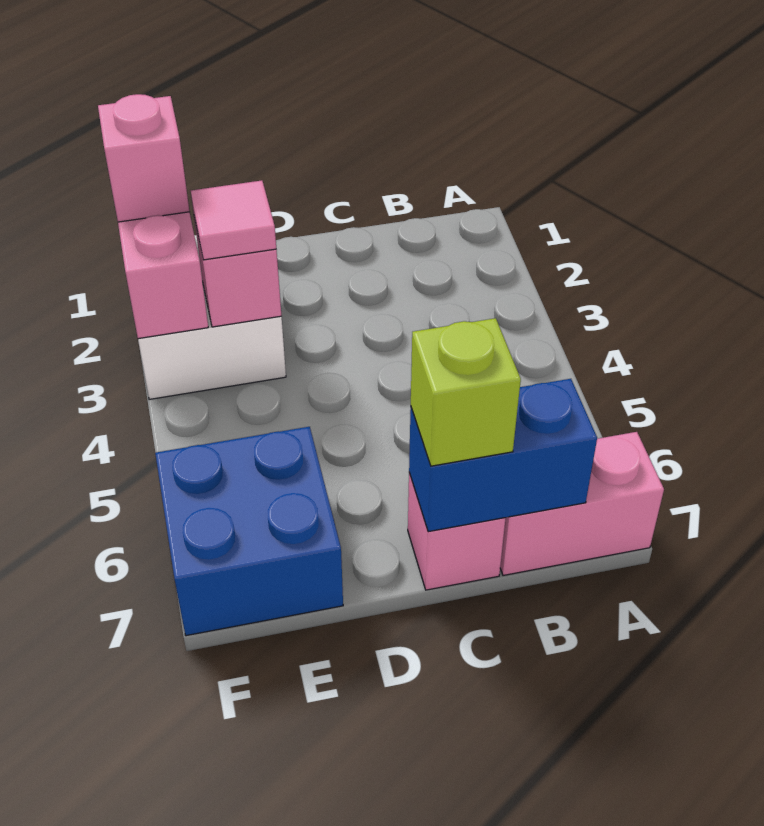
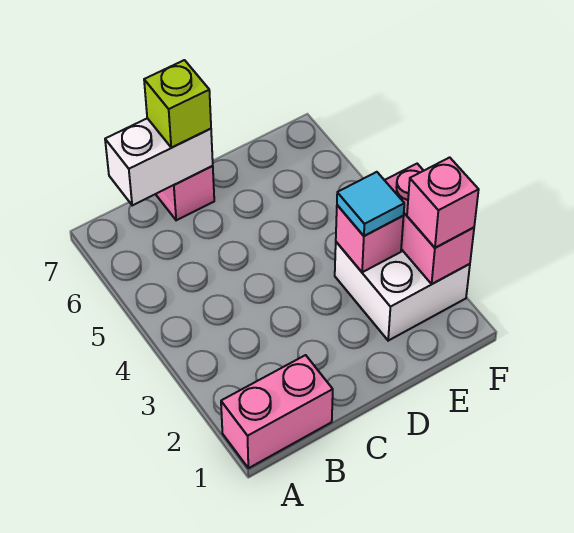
pink 1x2 brick [500,432,664,575] -> pink 1x2 brick moved to [221,355,333,468]
blue 1x2 brick [409,379,597,532] -> white 1x2 brick [105,118,213,205]
pink 1x1 tile [191,180,276,260] -> cyan 1x1 tile [337,172,404,236]
blue 2x2 brick [155,427,343,636] -> none

